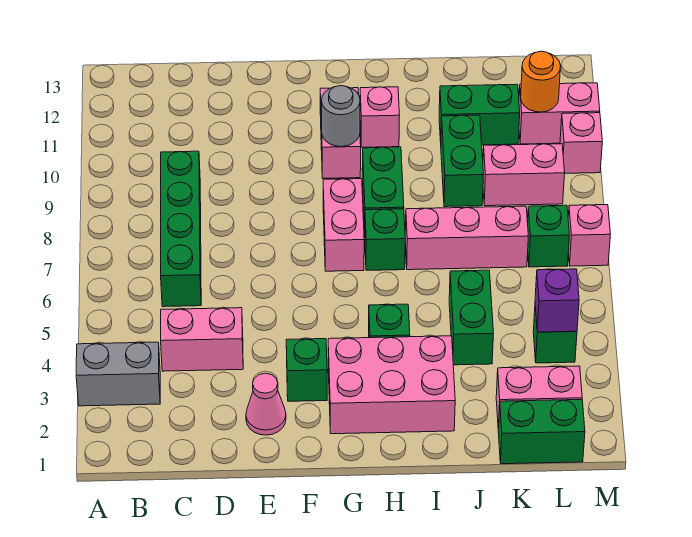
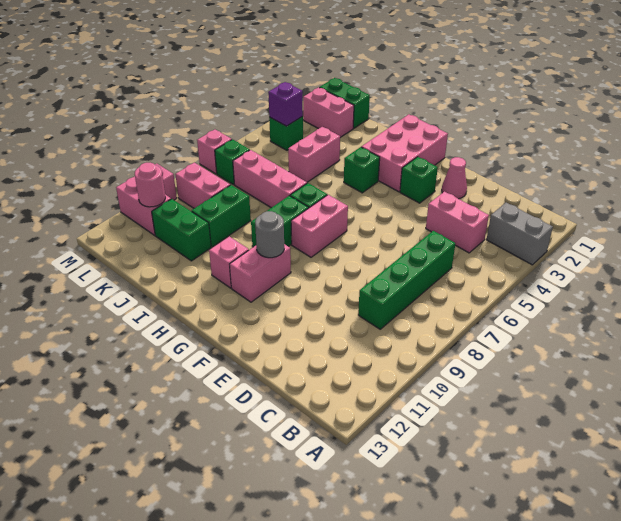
pink 2x3 brick [328,336,455,434] -> pink 2x3 brick turned to [362,114,448,192]
green 1x2 brick [449,270,493,365] -> pink 1x2 brick [288,127,340,182]
orange 1x1 round brick [521,51,561,112] -> pink 1x1 round brick [135,163,165,207]

